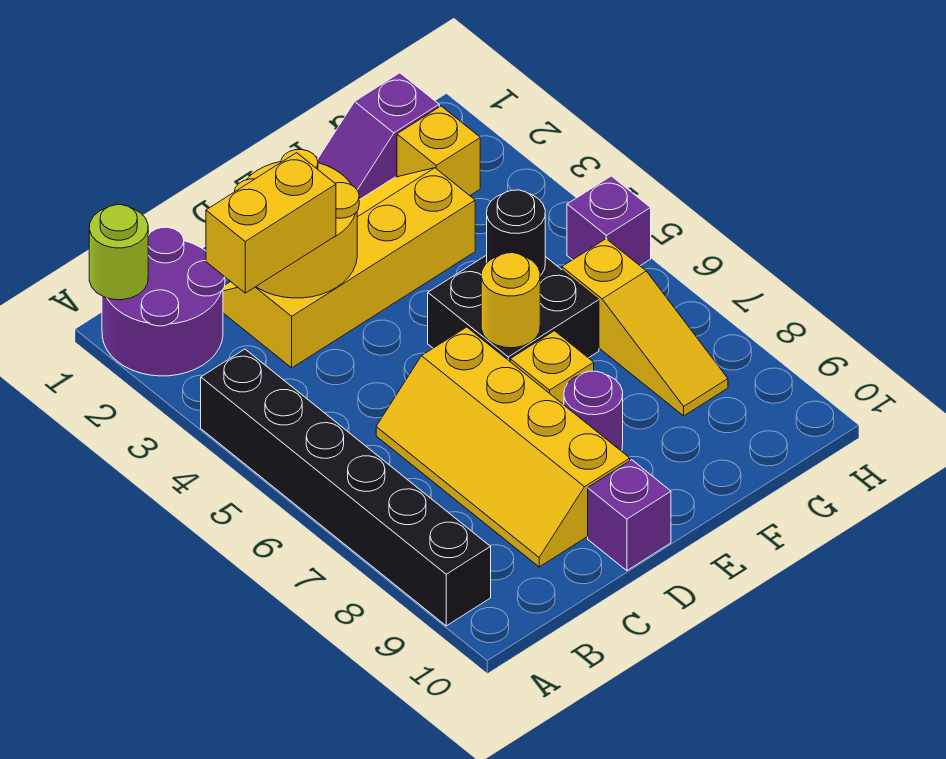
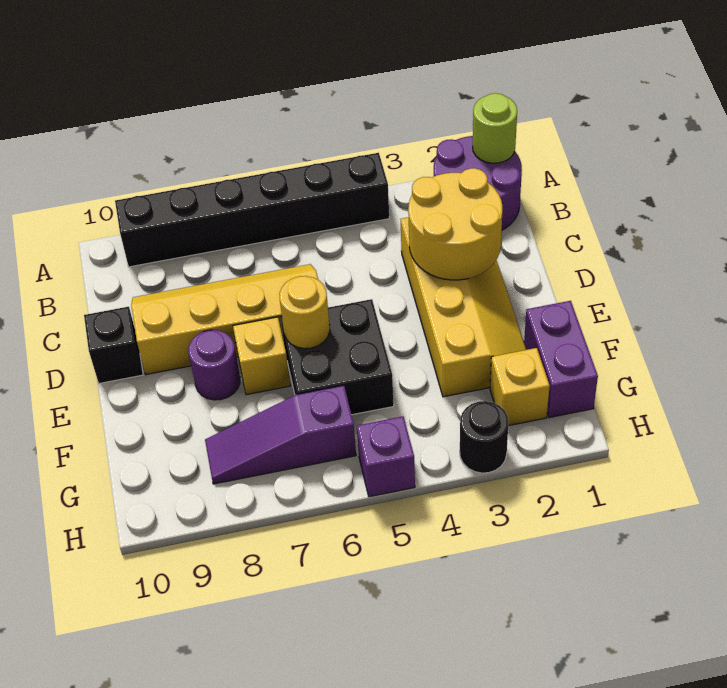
yellow 1x2 brick [206,153,336,293] -> none
purple 1x1 brick [588,460,671,571] -> black 1x1 brick [84,307,143,383]
purple 1x2 slope [317,73,439,200] -> purple 1x2 brick [524,301,598,418]
black 1x1 round brick [487,190,545,276] -> black 1x1 round brick moved to [460,401,509,473]
yellow 1x3 slope [562,239,728,416] -> purple 1x3 slope [205,385,356,484]

